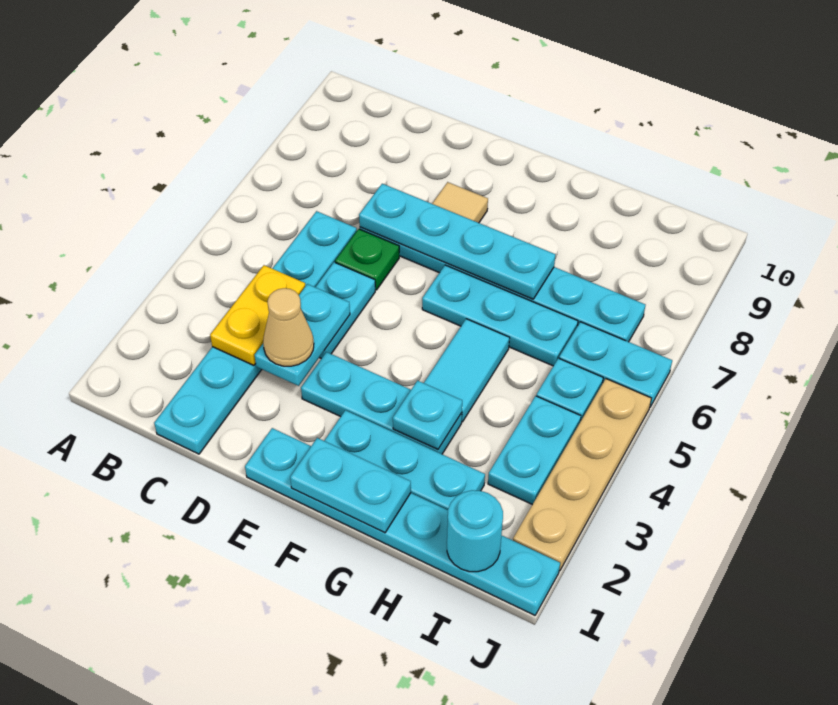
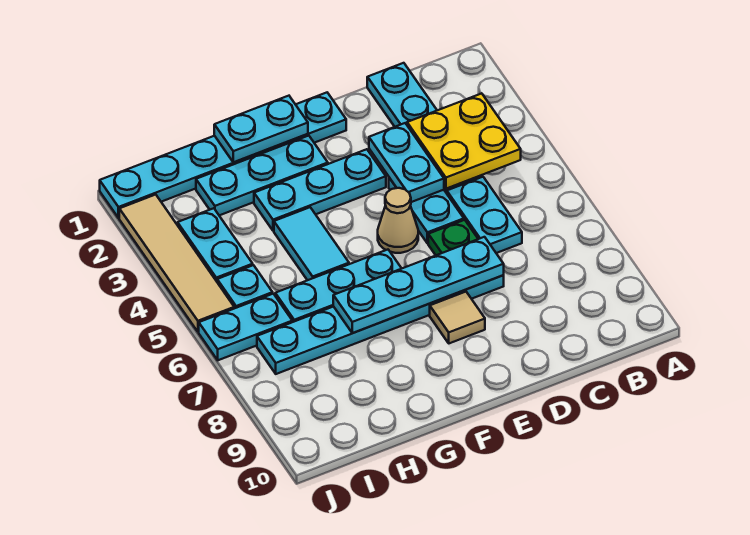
yellow 1x2 plate [210,265,305,365] -> yellow 2x2 plate [407,93,521,189]
tan 1x1 cone [263,288,314,366] -> tan 1x1 cone moved to [378,188,418,253]
cyan 1x1 plate [393,381,462,450] -> none
cyan 1x1 round brick [447,490,503,572] -> none
tan 1x4 plate [513,379,651,571] -> tan 1x4 tile [119,195,234,332]

